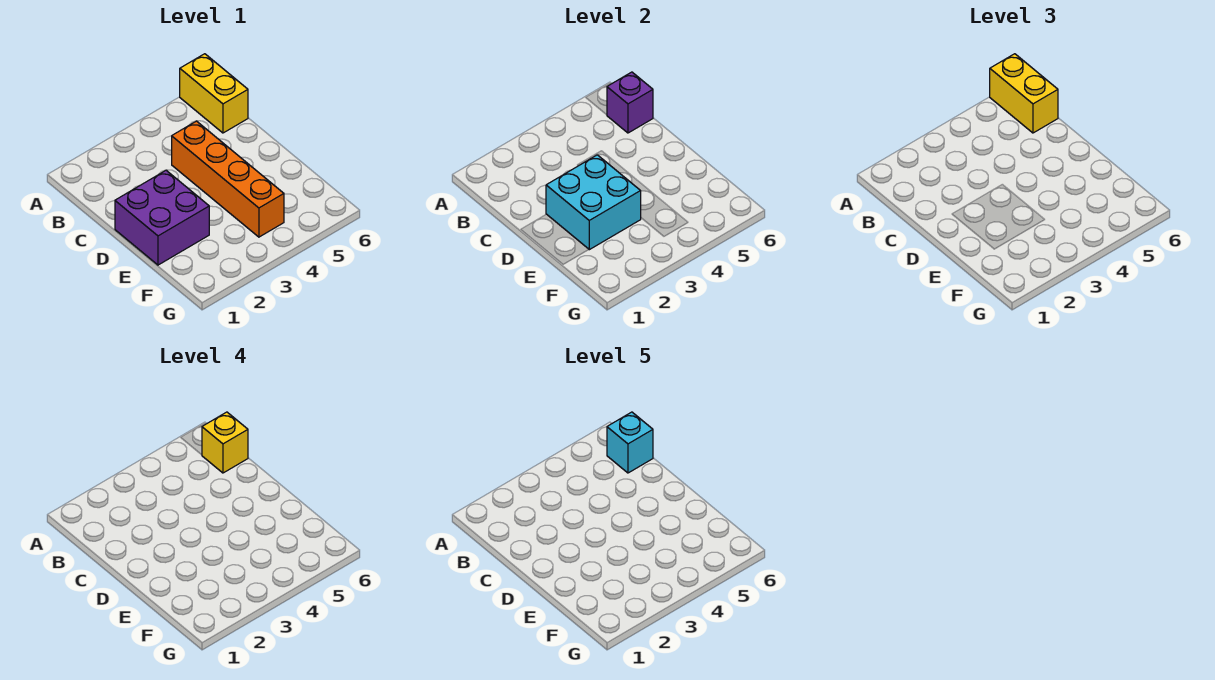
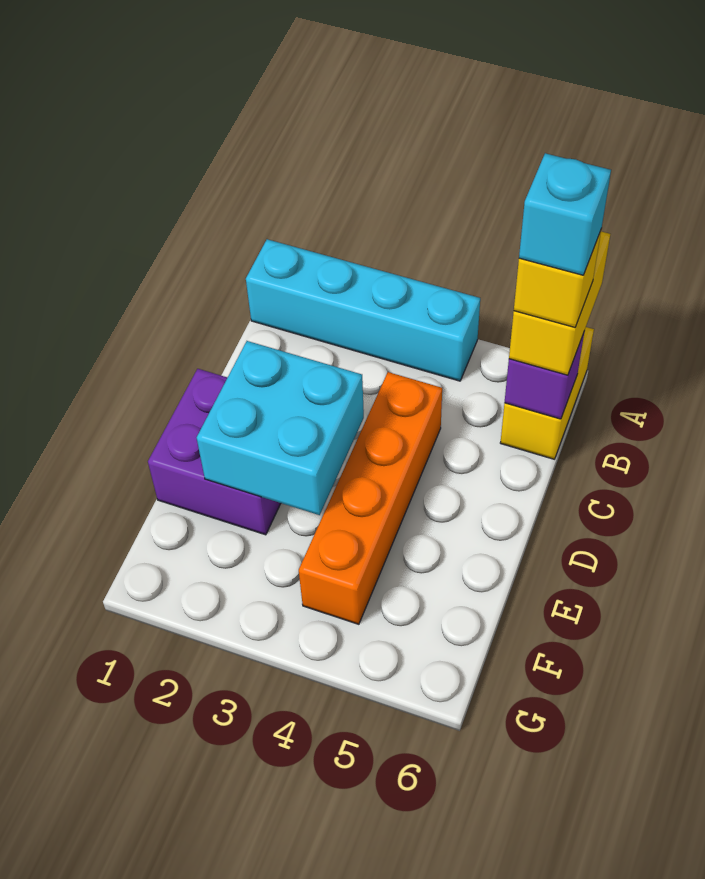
none -> cyan 1x4 brick [246,239,480,381]

